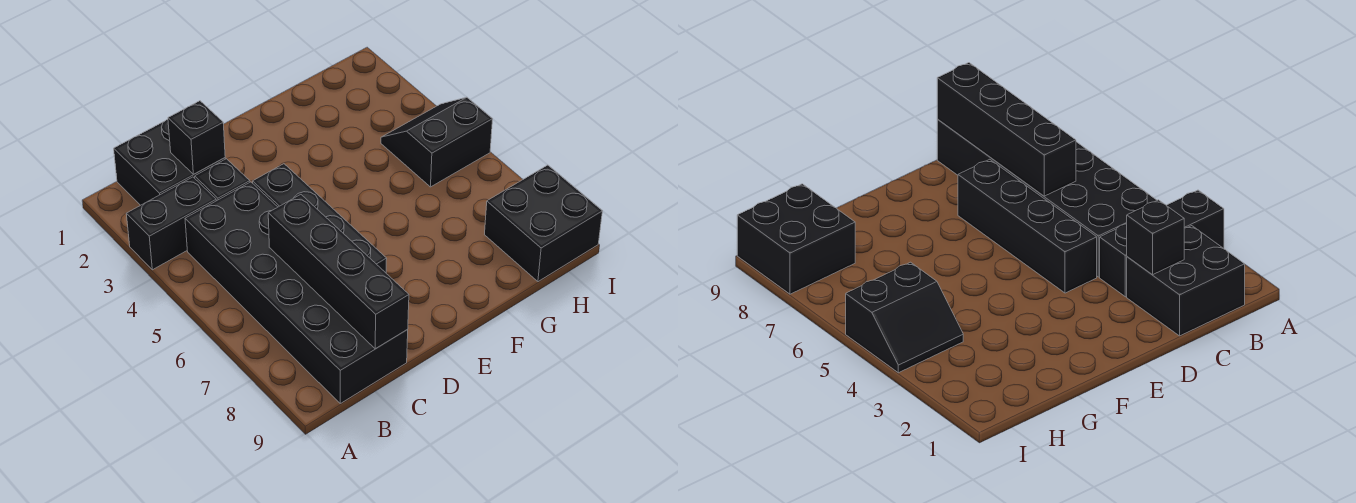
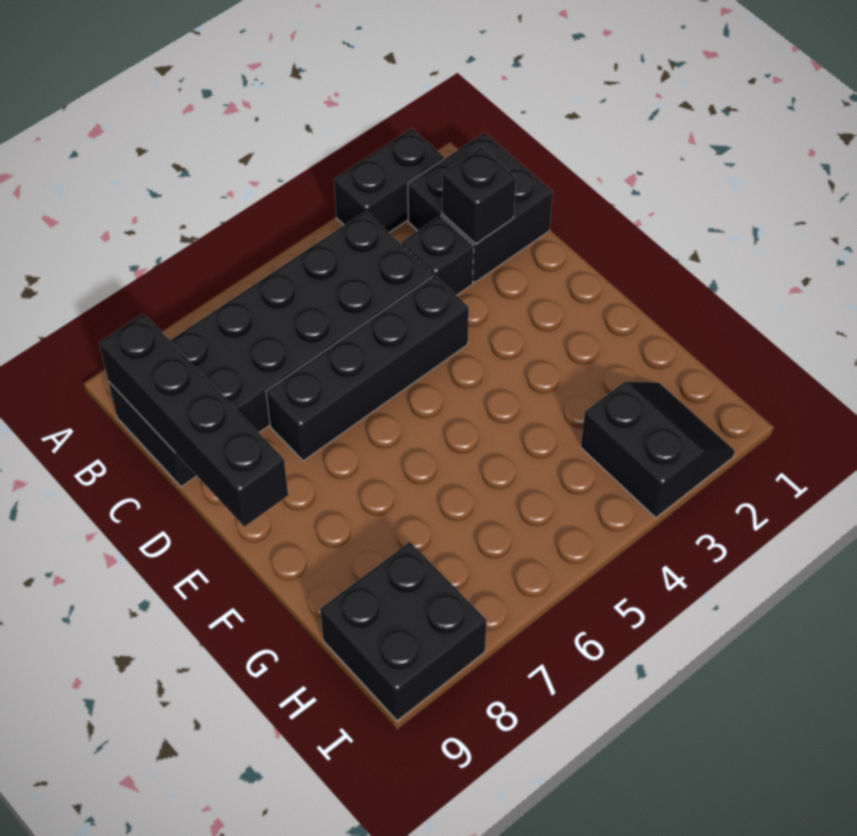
black 1x2 brick [126,177,216,270] -> black 1x2 brick turned to [334,129,444,232]
black 1x4 brick [268,195,409,349] -> black 1x4 brick turned to [99,313,288,527]
black 2x2 slope [381,97,493,187] -> black 2x2 slope moved to [581,382,735,518]

